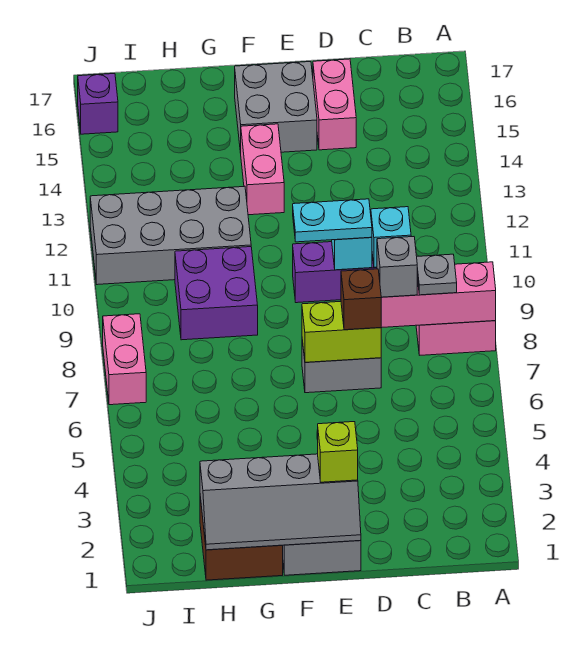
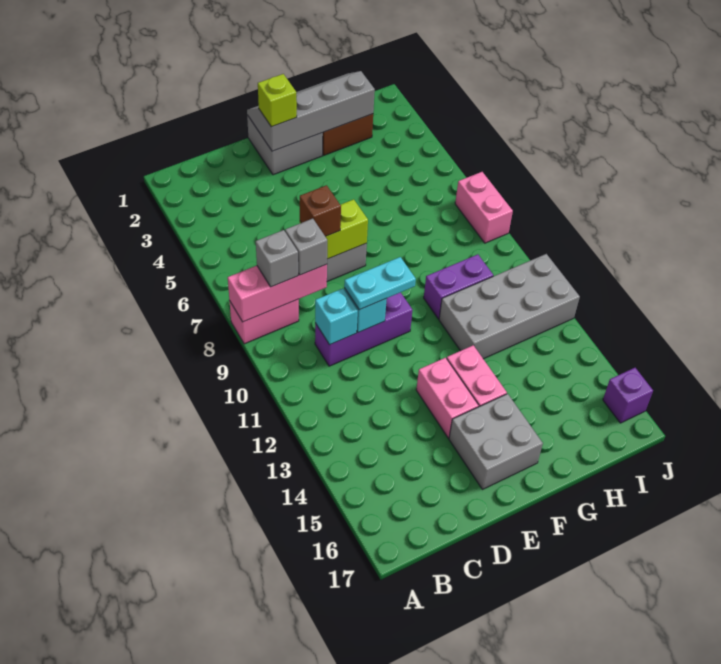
grey 1x1 plate [417,254,457,295] -> grey 1x1 brick [256,230,298,287]
pink 1x2 brick [313,59,356,150] -> pink 1x2 brick moved to [416,358,479,438]
purple 2x2 brick [175,247,258,340] -> purple 1x2 brick [424,254,493,319]

